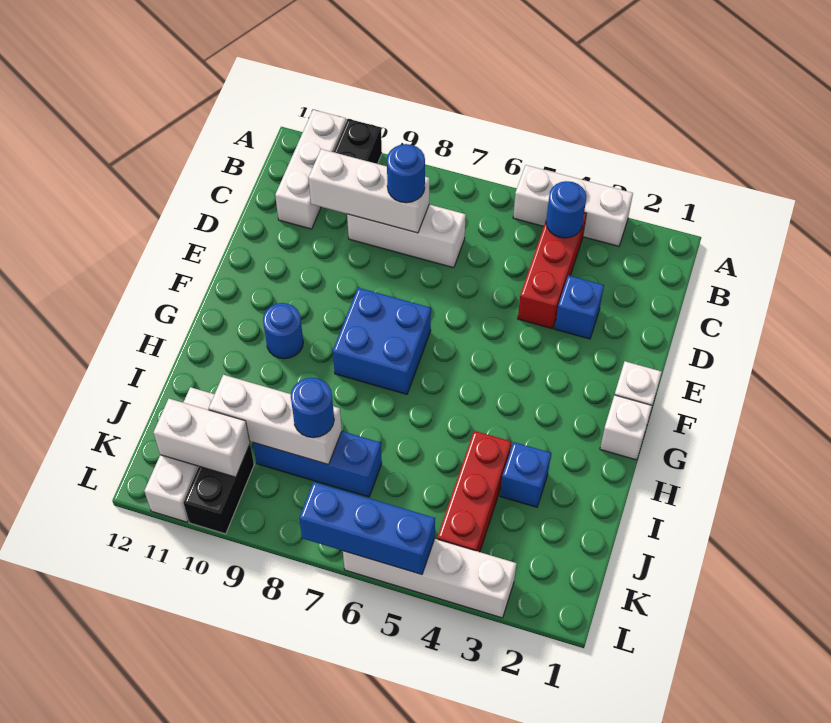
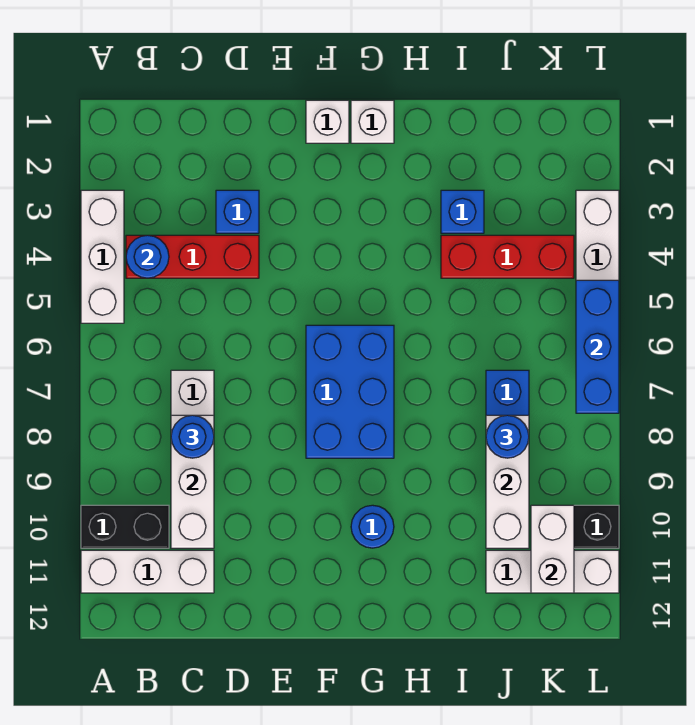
blue 2x2 brick [333,288,431,394] -> blue 2x3 brick [306,325,394,458]

